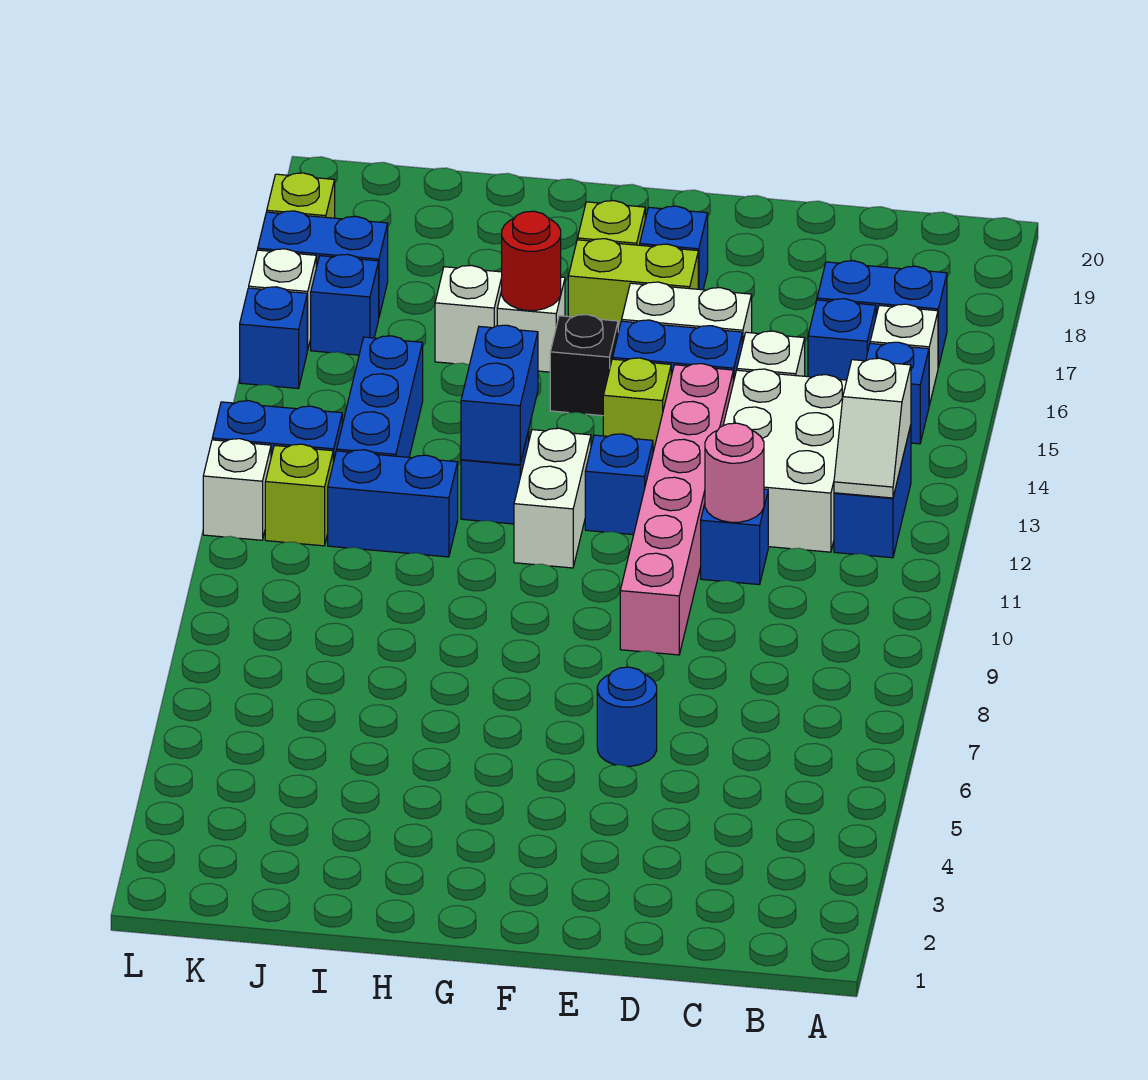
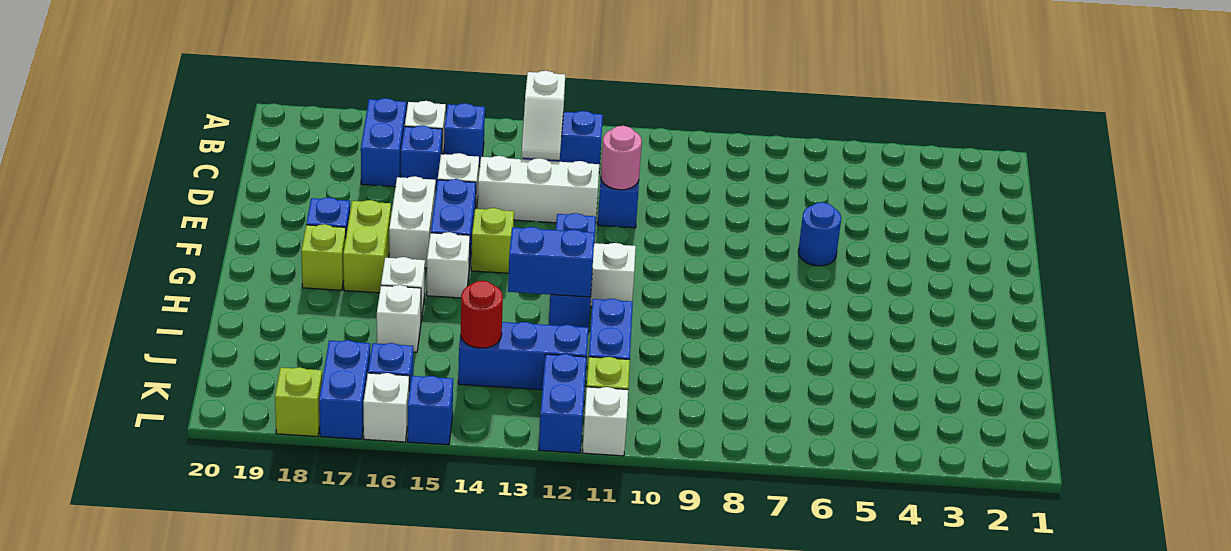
white 1x2 slope [834,358,911,498] -> white 1x2 slope turned to [521,71,565,160]
white 2x3 brick [723,369,847,552] -> white 1x3 brick [478,156,600,223]
pink 1x6 brick [620,364,733,655] -> none
black 1x1 brick [550,315,618,416] -> white 1x1 brick [427,232,470,298]
red 1x1 round brick [502,211,561,310] -> red 1x1 round brick moved to [461,281,503,348]

